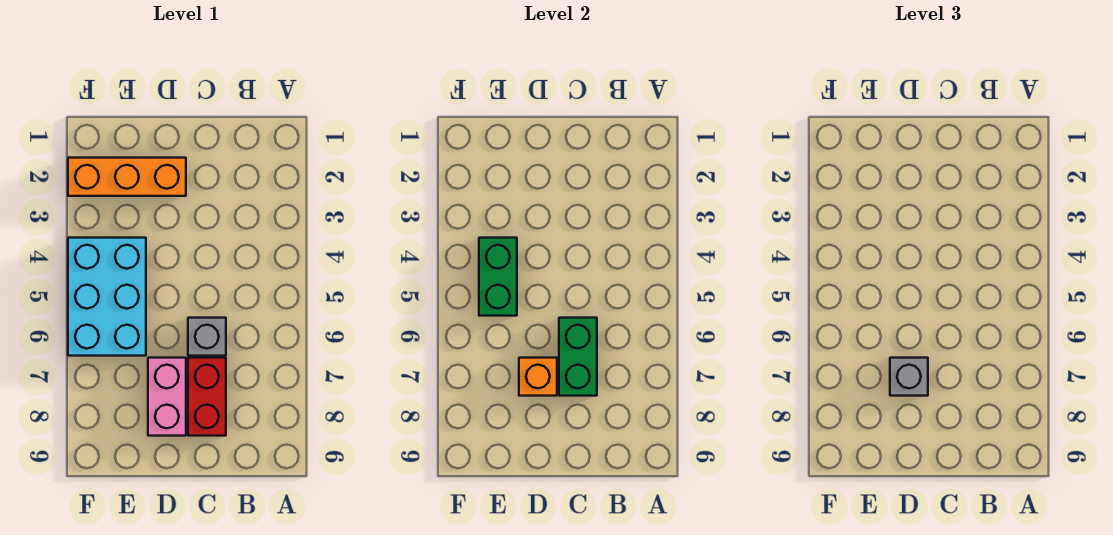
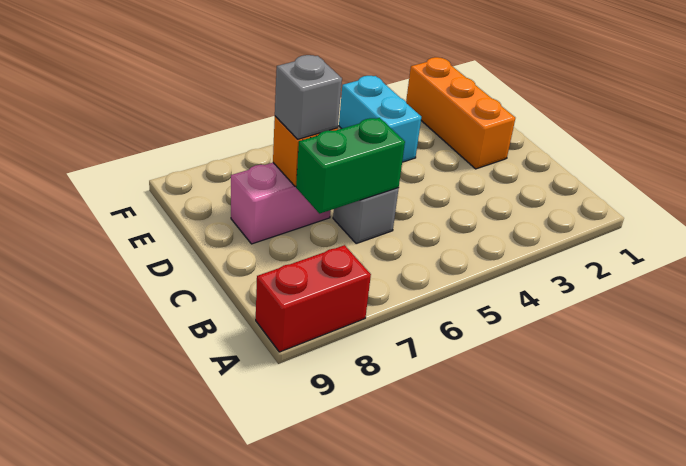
red 1x2 brick [188,358,226,436] -> red 1x2 brick moved to [256,245,371,352]
cyan 2x3 brick [68,238,146,356] -> cyan 1x2 brick [339,76,421,162]
green 1x2 brick [479,238,517,316] -> none

